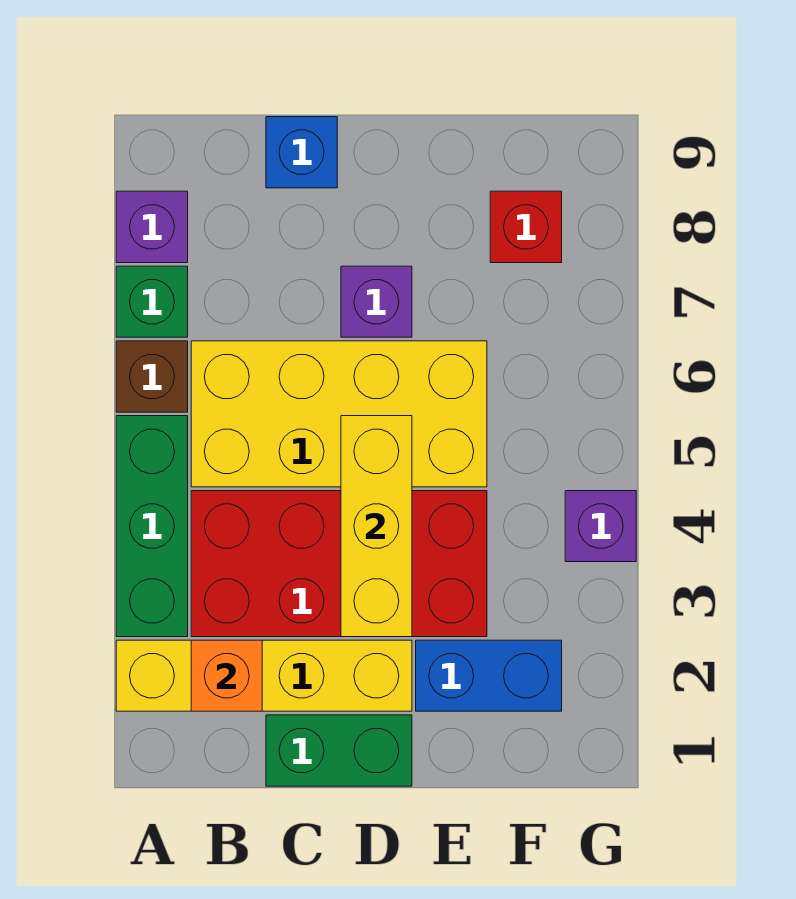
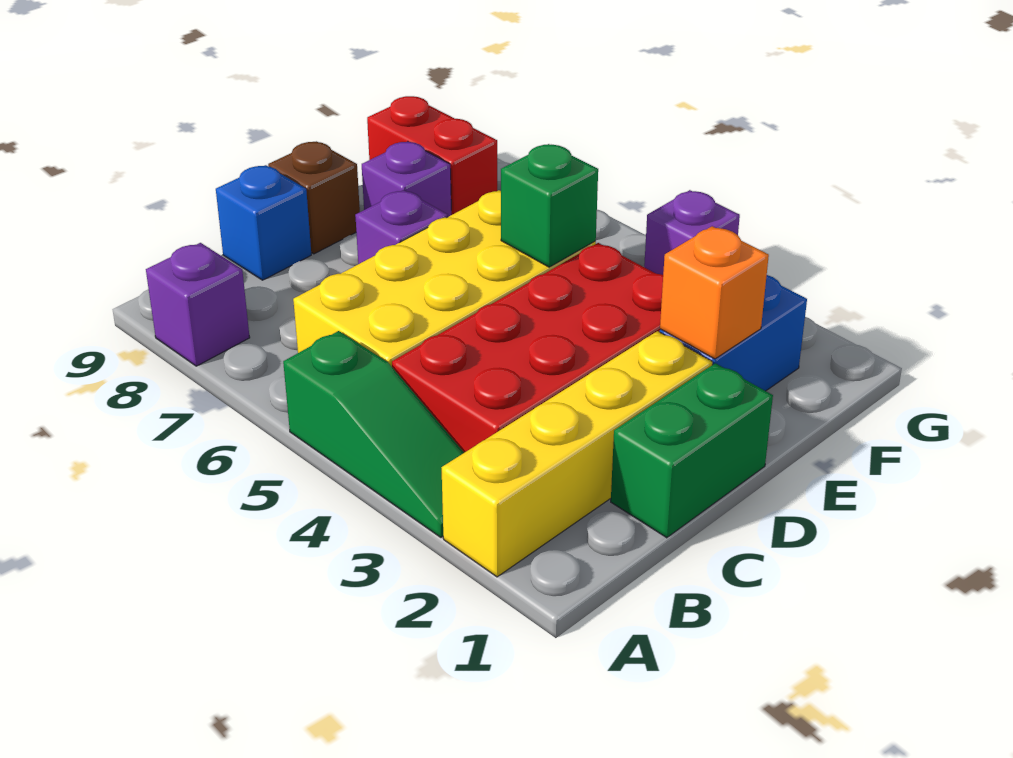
green 1x3 brick [116,416,188,637] -> green 1x3 slope [283,331,464,537]
brown 1x1 brick [116,341,188,412] -> brown 1x1 brick moved to [268,141,360,254]
green 1x1 brick [116,266,188,337] -> green 1x1 brick moved to [501,144,598,267]
orange 1x1 brick [191,640,262,711] -> orange 1x1 brick moved to [660,226,769,359]
yellow 1x3 brick [341,416,412,637] -> none
none -> purple 1x1 brick [362,142,451,217]
red 1x1 brick [490,191,562,263] -> red 1x2 brick [367,96,497,215]

